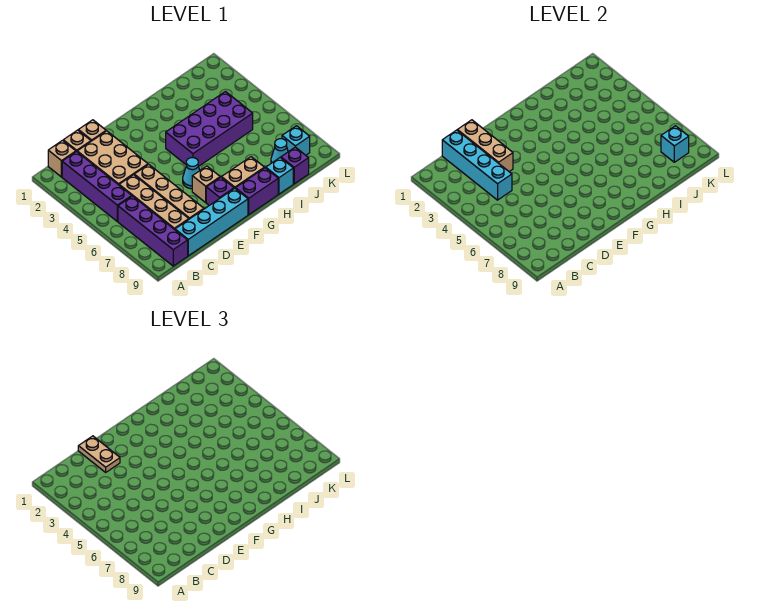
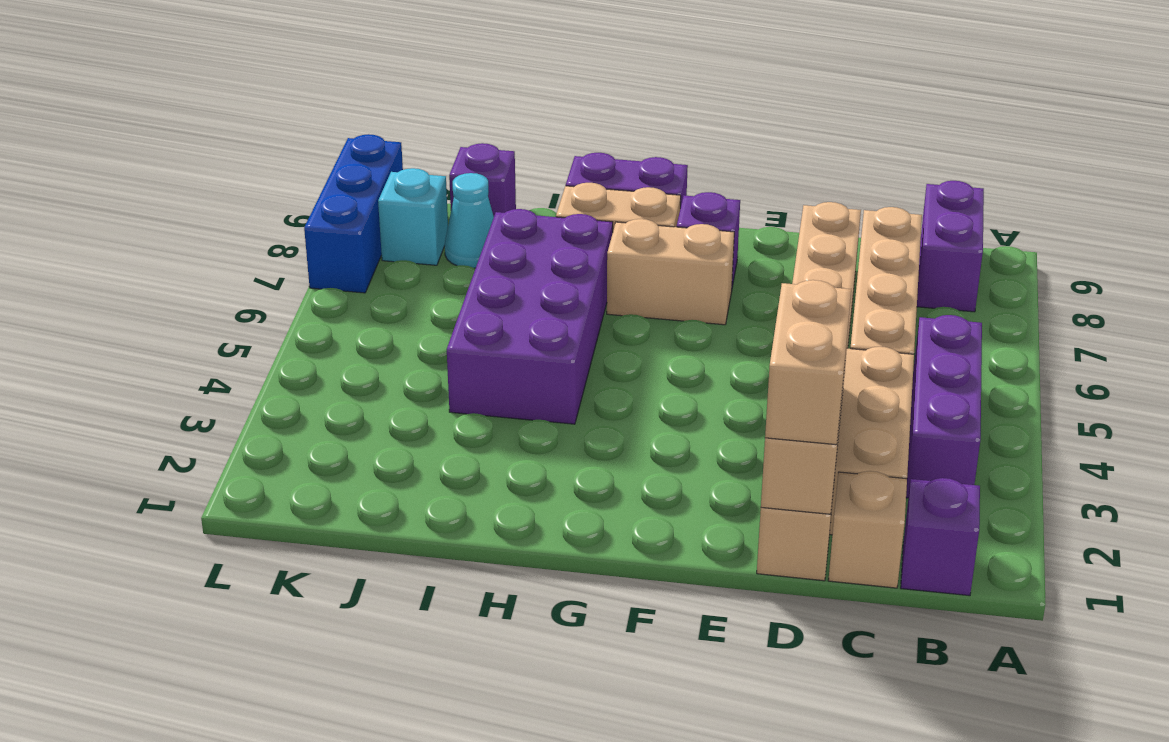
tan 1x1 brick [48,140,76,177] -> purple 1x1 brick [901,478,980,596]
purple 1x4 brick [62,151,132,221] -> purple 1x3 brick [906,315,982,498]
purple 1x4 brick [118,196,188,266] -> purple 1x2 brick [917,181,984,312]
cyan 1x4 brick [442,130,512,200] -> none
cyan 1x4 brick [175,188,248,256] -> none
tan 1x2 plate [78,436,120,472] -> tan 1x2 brick [765,280,851,445]
cyan 1x1 cone [183,158,200,189] -> none
tan 1x1 brick [192,166,220,203] -> tan 1x2 brick [607,219,734,325]
purple 2x4 brick [166,92,253,166] -> purple 2x4 brick turned to [447,209,613,424]
cyan 1x1 brick [266,158,293,194] -> none
cyan 1x1 brick [661,126,689,162] -> none
none -> blue 1x3 brick [304,134,403,293]

